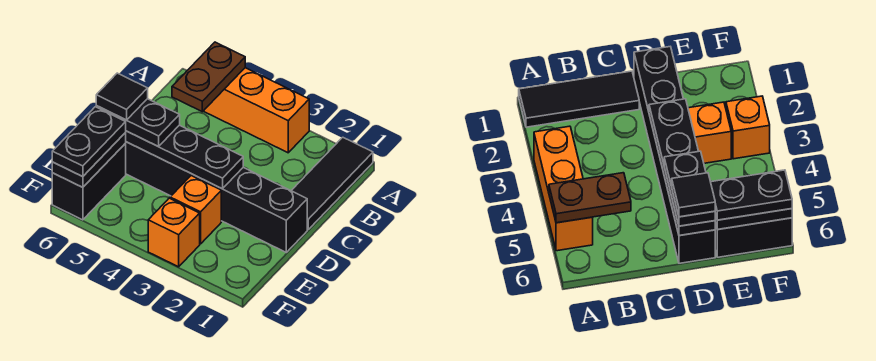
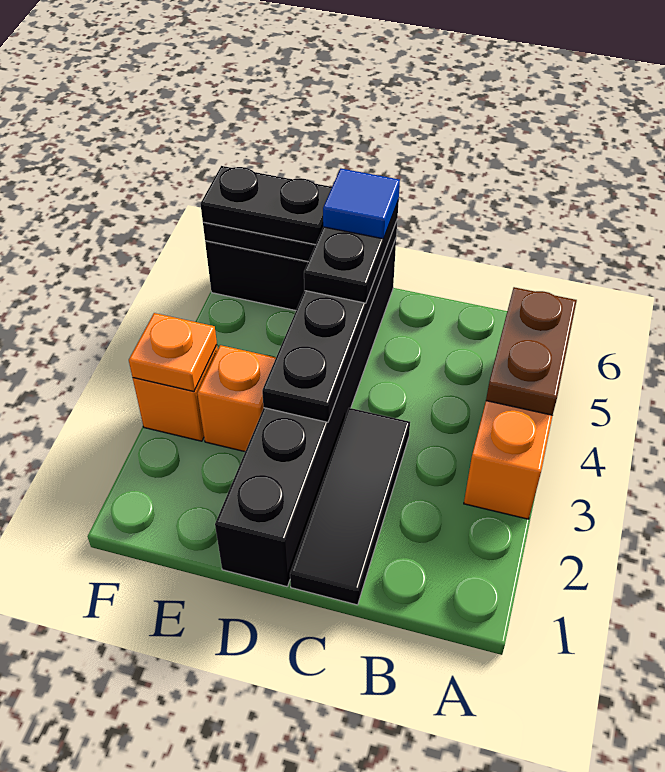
black 1x3 tile [291,137,373,229] -> black 1x3 tile turned to [290,408,410,605]
brown 1x2 plate [172,42,245,112] -> brown 1x2 plate turned to [486,287,577,415]
black 1x1 tile [96,73,148,120] -> blue 1x1 tile [323,169,400,239]
none -> orange 1x1 plate [129,313,217,391]

